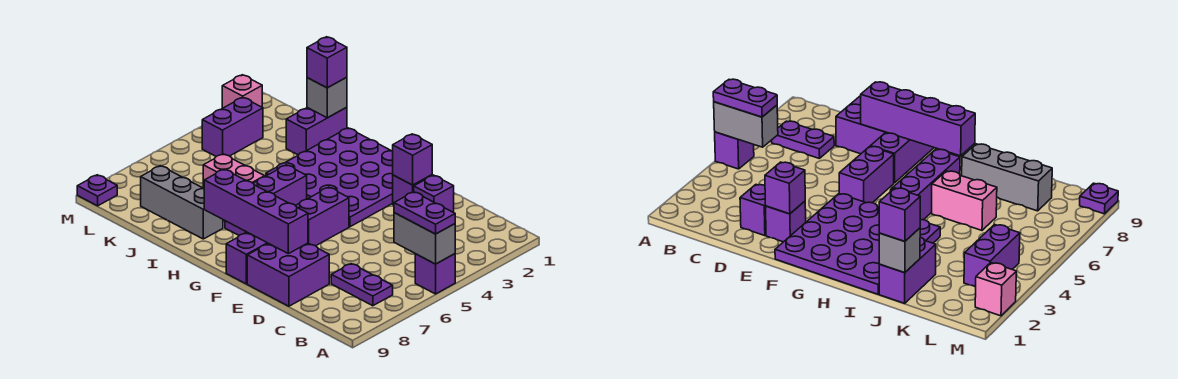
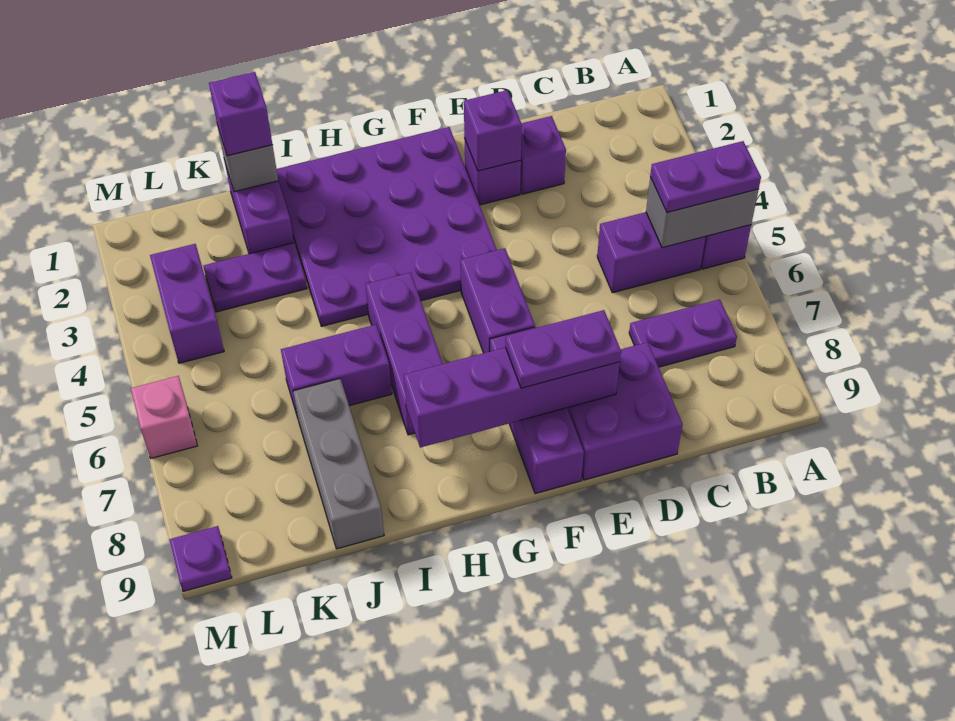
none -> purple 1x2 brick [597,212,706,293]
none -> purple 1x2 plate [505,310,621,388]
pink 1x2 brick [203,154,265,188] -> purple 1x2 brick [281,325,392,418]
grey 1x3 brick [141,166,223,239] -> grey 1x3 brick turned to [293,379,384,549]
none -> purple 1x2 plate [203,243,307,312]
pink 1x1 brick [222,75,262,108] -> pink 1x1 brick moved to [131,376,197,458]

